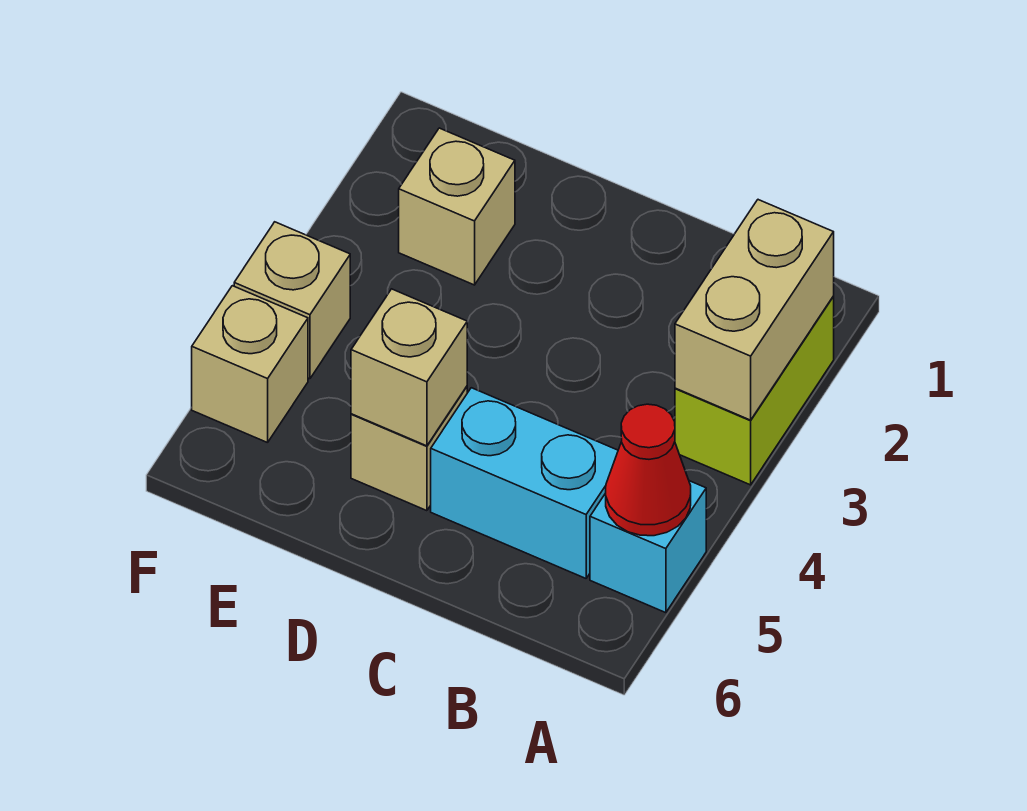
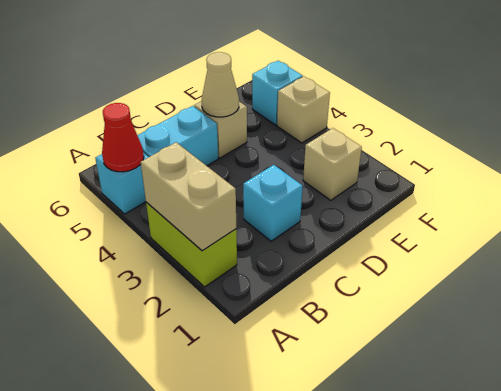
none -> cyan 1x1 brick [243,165,303,241]
tan 1x1 brick [351,289,467,446] -> tan 1x1 cone [201,52,239,117]
tan 1x1 brick [192,286,308,443] -> cyan 1x1 brick [252,61,303,125]

